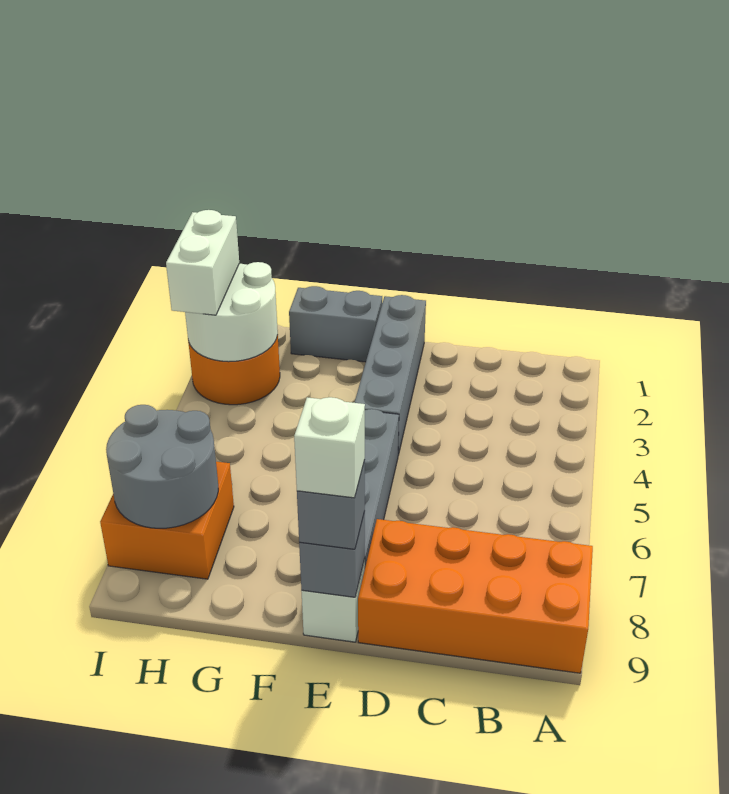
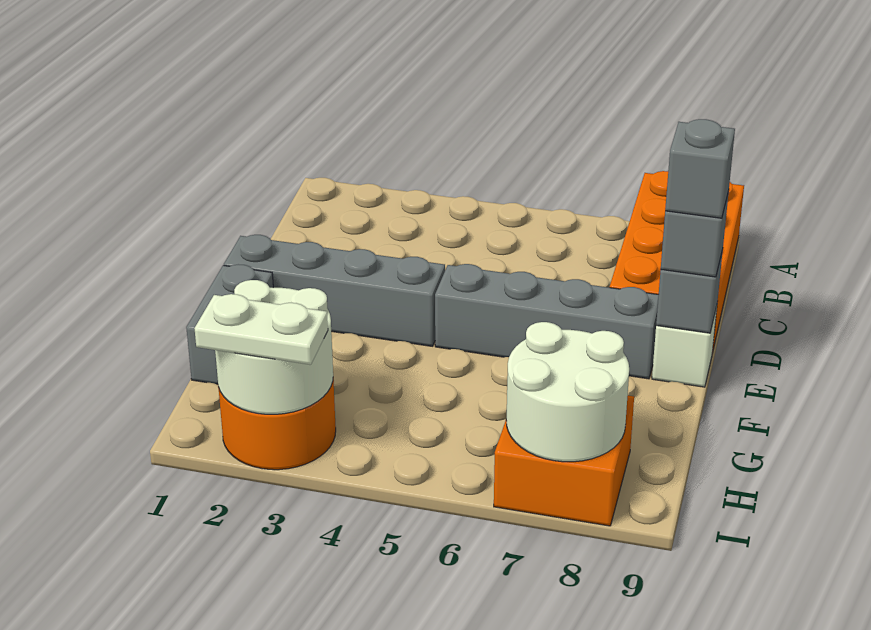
white 1x1 brick [294,397,365,498] -> grey 1x1 brick [665,119,735,218]
grey 2x2 round brick [106,405,218,528] -> white 2x2 round brick [506,322,629,462]
white 1x2 brick [166,210,239,315] -> white 1x2 plate [194,294,328,365]

